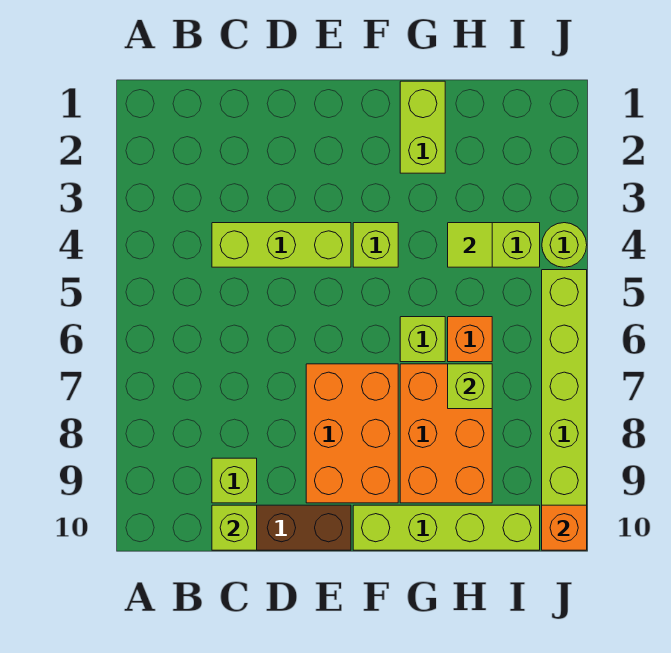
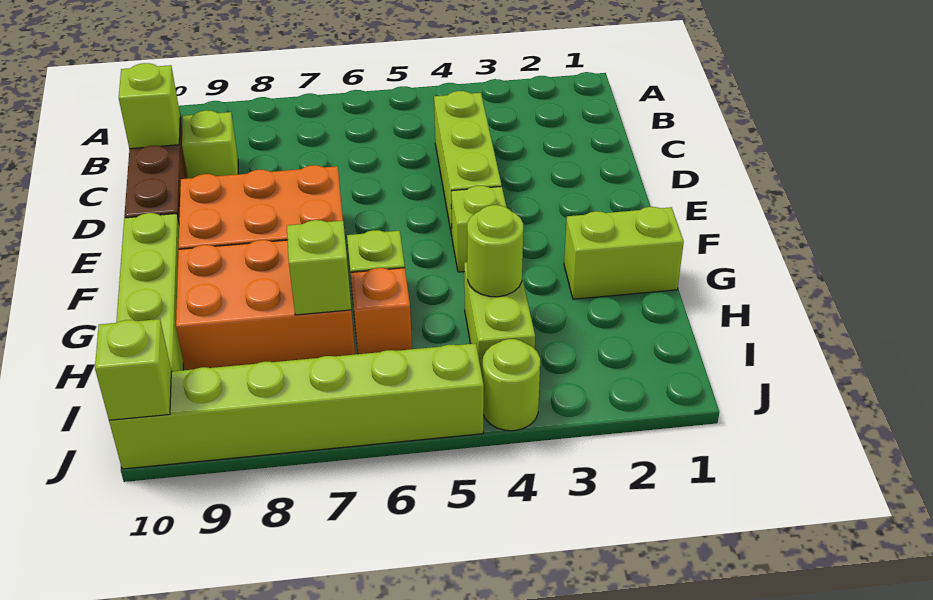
lime 1x1 tile [448,223,492,267] -> lime 1x1 round brick [467,205,523,297]
orange 1x1 brick [542,505,587,550] -> lime 1x1 brick [95,319,171,420]

